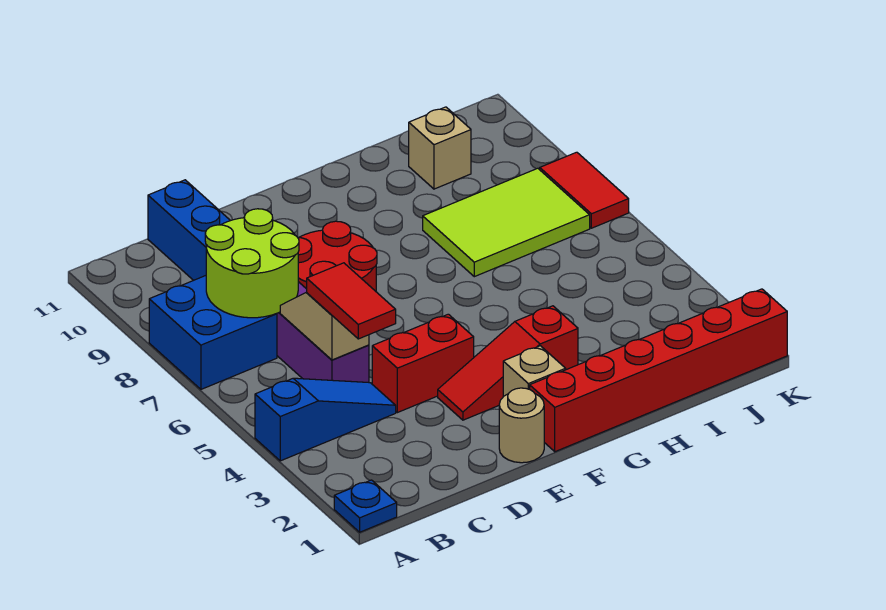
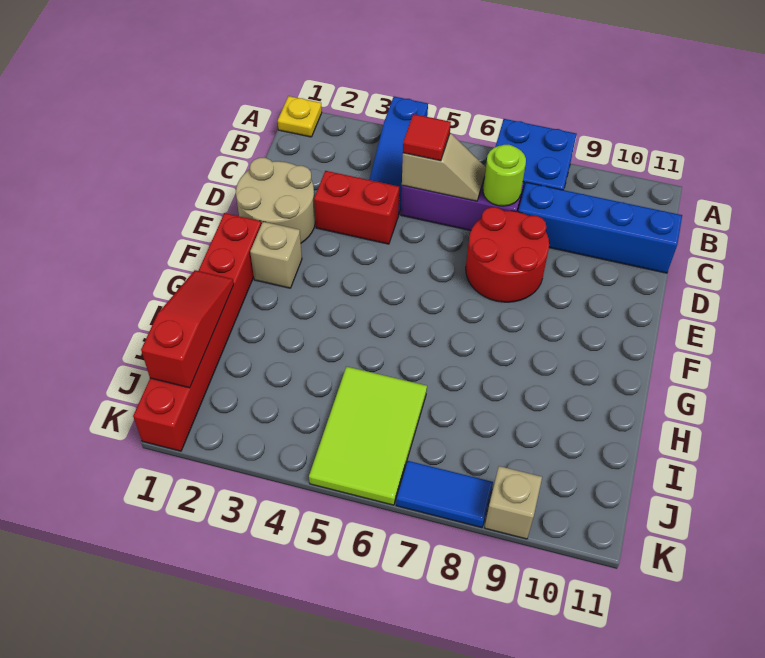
blue 1x1 plate [334,480,397,532] -> yellow 1x1 plate [278,96,322,137]
lime 2x2 round brick [205,209,299,318] -> lime 1x1 round brick [483,145,526,206]
red 1x2 tile [307,263,396,339] -> red 1x1 tile [403,114,451,161]
red 1x2 brick [372,314,474,413] -> red 1x2 brick turned to [314,171,399,244]
tan 1x1 round brick [499,388,544,463] -> tan 2x2 round brick [236,158,316,243]
red 1x3 slope [438,306,578,420] -> red 1x3 slope moved to [141,270,234,388]
lime 2x3 tile [423,168,590,277] -> lime 2x3 tile moved to [309,367,427,505]
tan 1x1 brick [409,107,471,189] -> tan 1x1 brick moved to [485,466,542,539]
red 1x2 tile [540,152,629,228] -> blue 1x2 tile [396,461,493,528]

